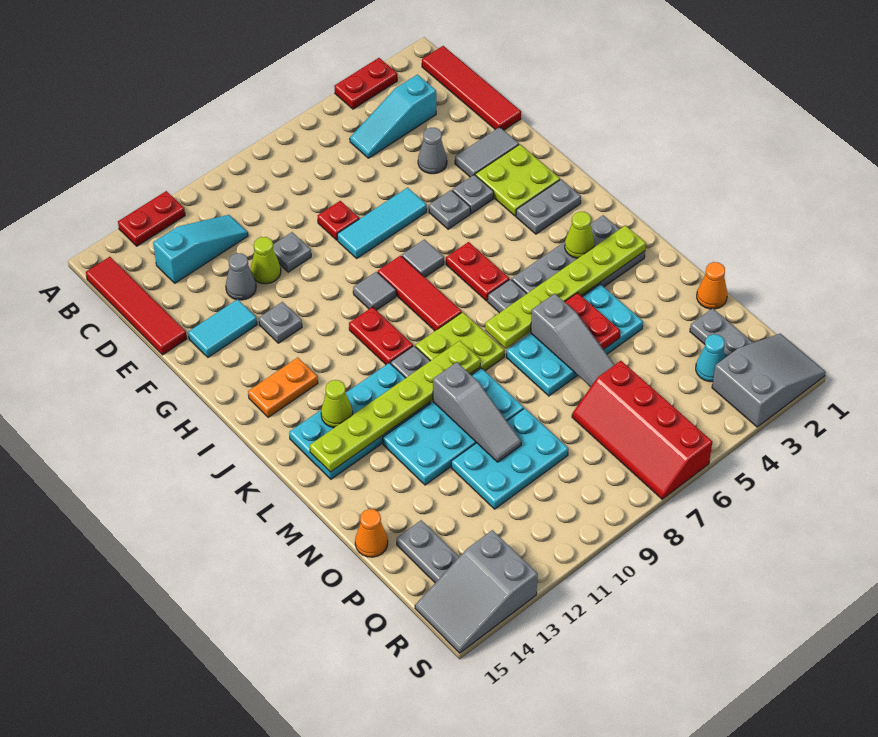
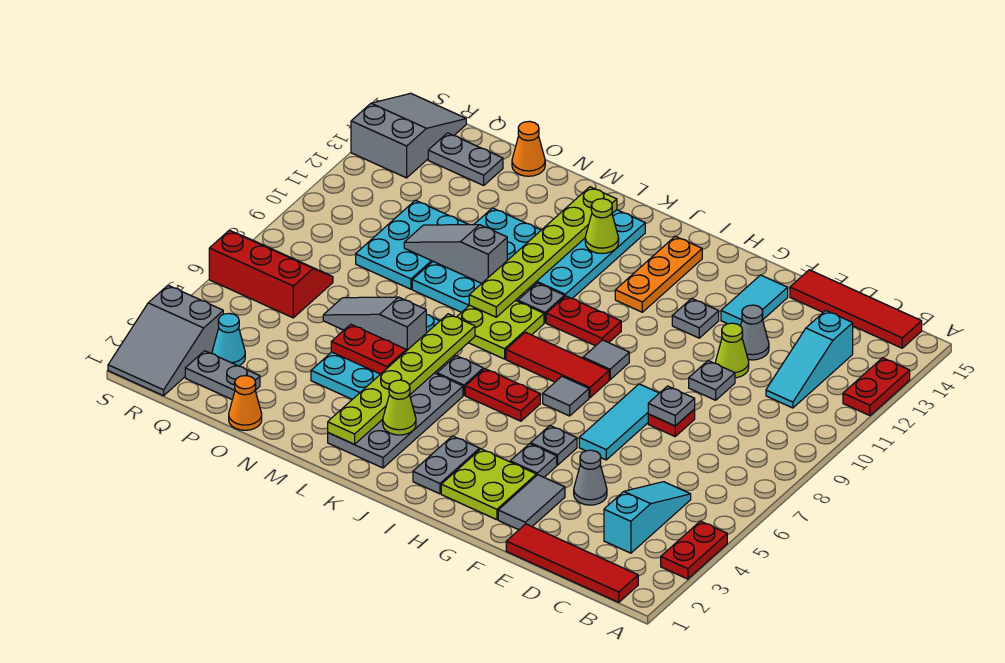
none -> grey 1x1 plate [648,386,695,426]
orange 1x2 plate [248,358,318,417] -> orange 1x3 plate [615,236,702,312]
red 2x4 slope [572,361,712,499] -> red 2x3 slope [209,230,333,318]

